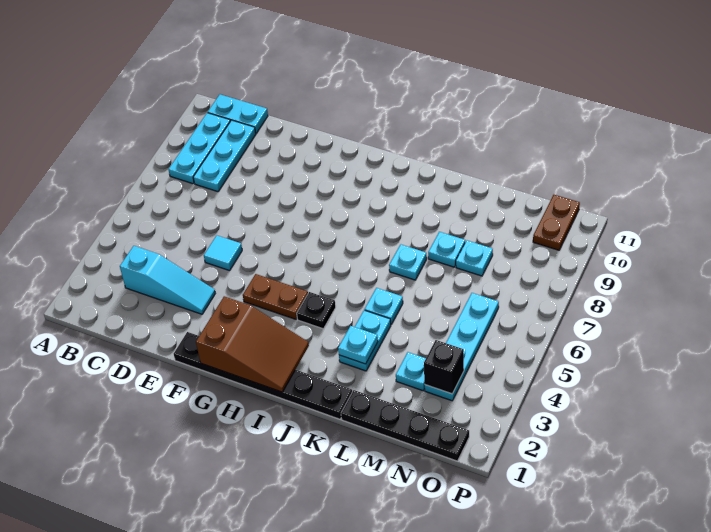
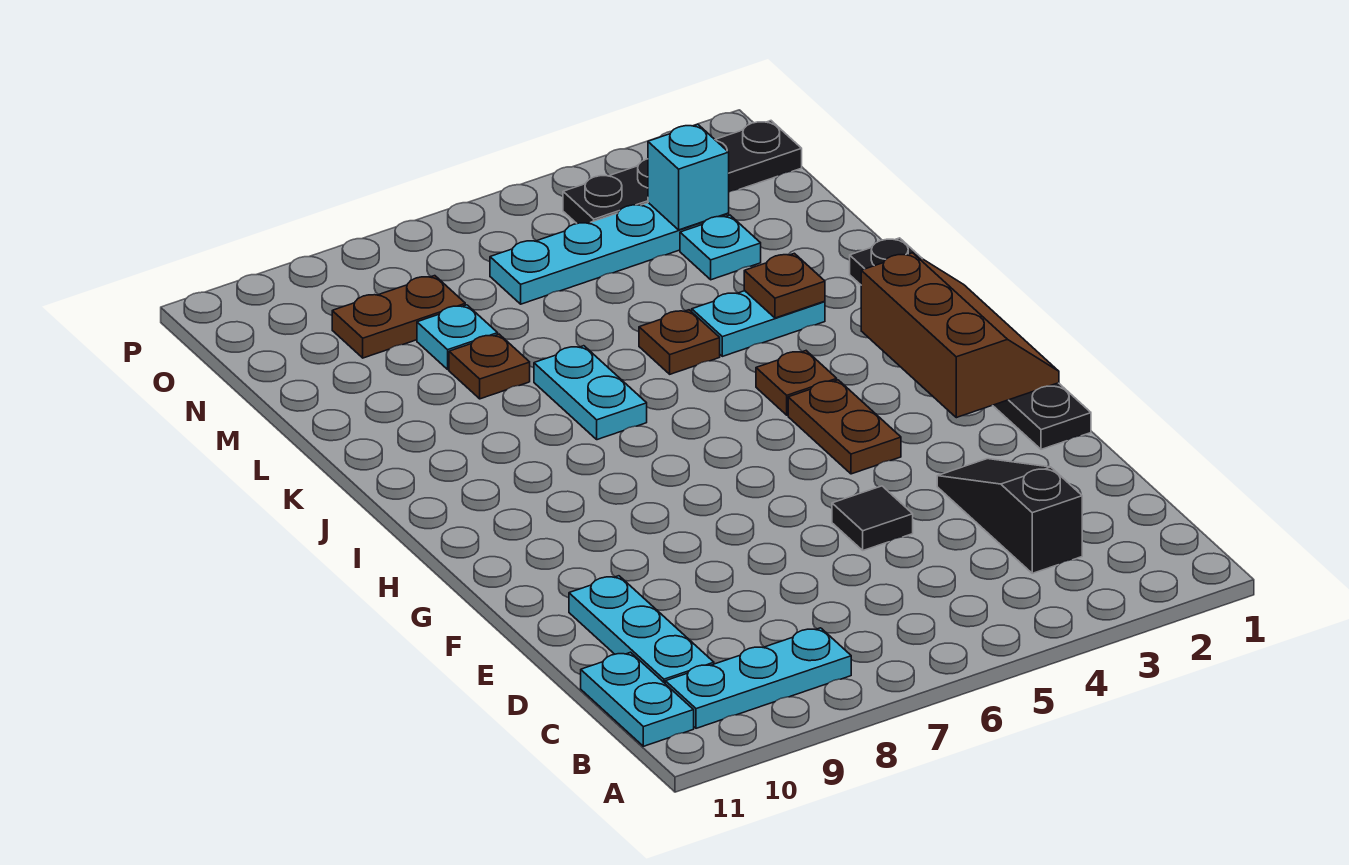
cyan 1x3 slope [120,246,215,314] -> black 1x3 slope [937,459,1082,573]
cyan 1x3 plate [193,120,256,192] -> cyan 1x3 plate turned to [569,576,714,683]
cyan 1x1 tile [204,235,242,271] -> black 1x1 tile [832,486,913,550]
brown 2x3 slope [196,296,309,392] -> brown 2x3 slope turned to [861,253,1059,418]
black 1x1 plate [297,292,336,329] -> brown 1x1 plate [756,351,837,415]
cyan 1x1 plate [338,326,378,364] -> brown 1x1 plate [744,253,825,318]
cyan 1x1 plate [365,288,403,324] -> brown 1x1 plate [639,310,720,374]
cyan 1x1 plate [389,245,427,280] -> cyan 1x2 plate [534,346,647,440]
black 1x4 plate [341,390,469,461] -> black 1x4 plate turned to [563,121,802,224]
cyan 1x1 plate [428,232,465,267] -> brown 1x1 plate [449,334,530,399]
black 1x1 brick [424,340,464,394] -> cyan 1x1 brick [648,124,729,230]
brown 1x2 plate [533,195,580,250] -> brown 1x2 plate moved to [332,276,465,358]

